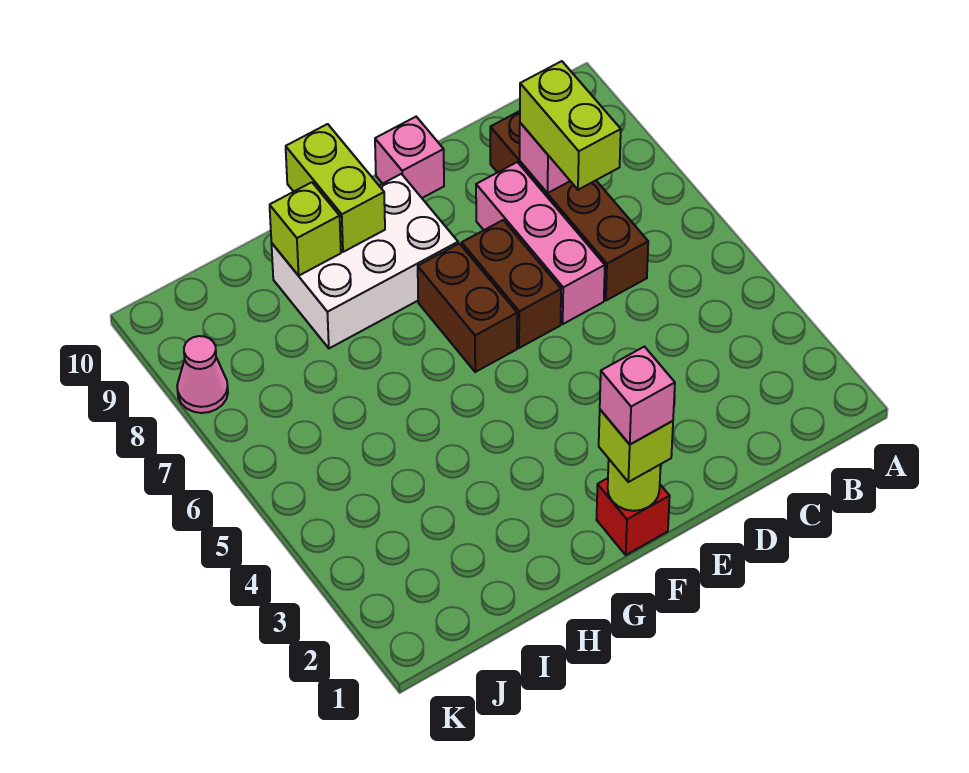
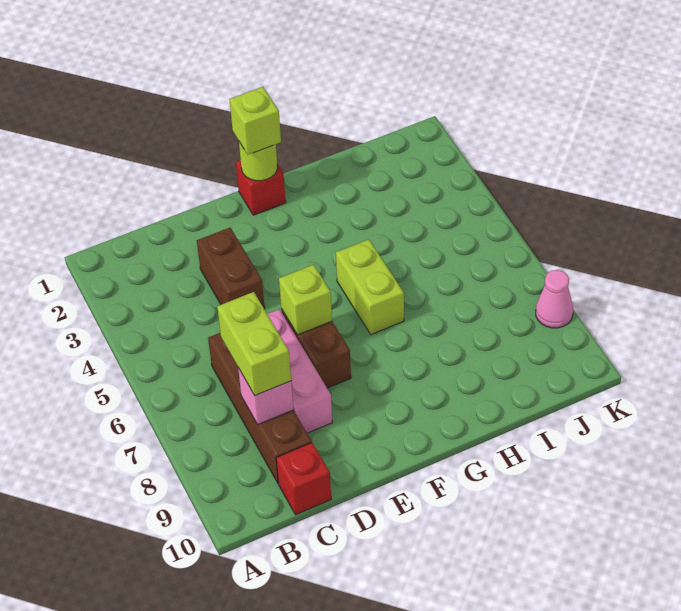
none -> red 1x1 brick [276,443,331,515]
pink 1x1 brick [375,117,444,198] -> none
pink 1x1 brick [600,347,675,444] -> none
brown 1x2 brick [418,244,517,372] -> brown 1x2 brick moved to [197,228,265,309]
white 2x3 brick [271,174,458,348] -> none
lime 1x2 brick [286,124,385,252] -> lime 1x2 brick moved to [336,239,404,334]
lime 1x1 brick [270,182,341,276] -> lime 1x1 brick moved to [279,265,332,335]

